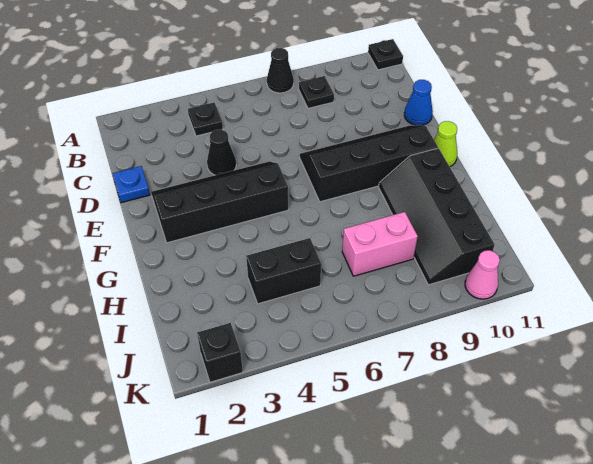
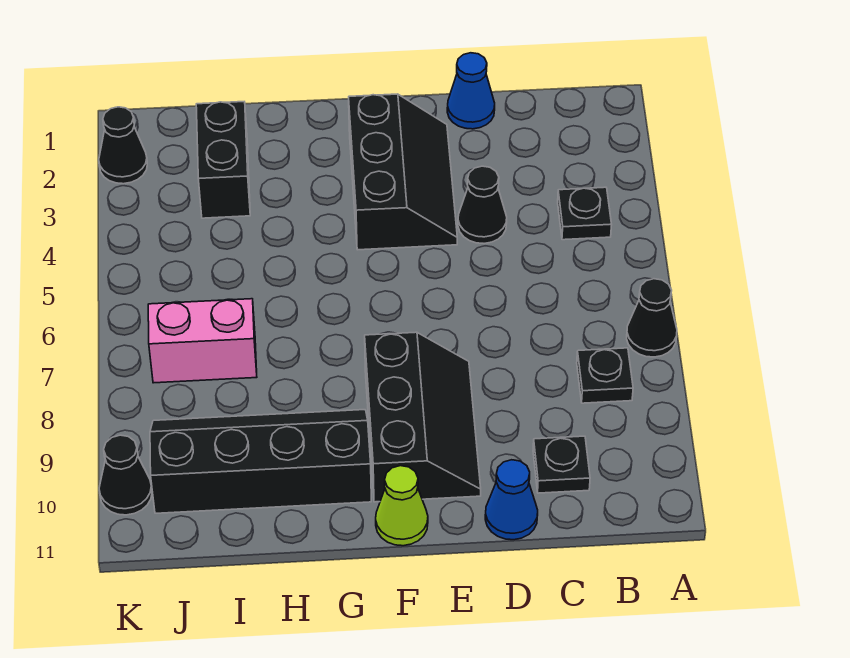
black 1x1 plate [368,39,403,70] -> black 1x1 plate moved to [533,436,590,493]
blue 1x1 plate [113,166,150,203] -> blue 1x1 cone [447,53,495,129]
black 2x4 slope [151,161,288,243] -> black 2x3 slope [349,94,457,250]
black 2x4 slope [300,125,438,202] -> black 2x3 slope [365,332,481,502]
black 1x2 brick [246,238,321,304] -> black 1x2 brick moved to [196,102,250,218]
pink 1x2 brick [342,212,418,276] -> pink 1x2 brick turned to [148,299,257,383]
black 1x1 brick [197,323,243,382] -> black 1x1 cone [99,107,147,184]
pink 1x1 cone [465,250,500,299] -> black 1x1 cone [99,435,152,515]

